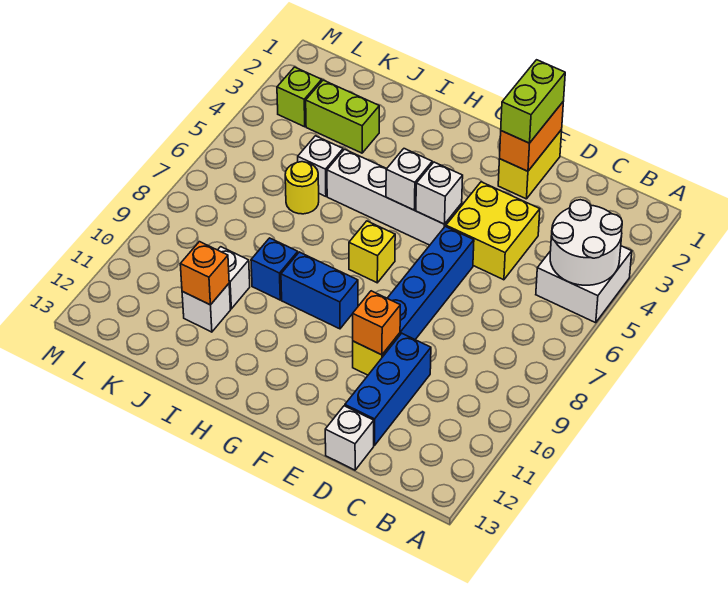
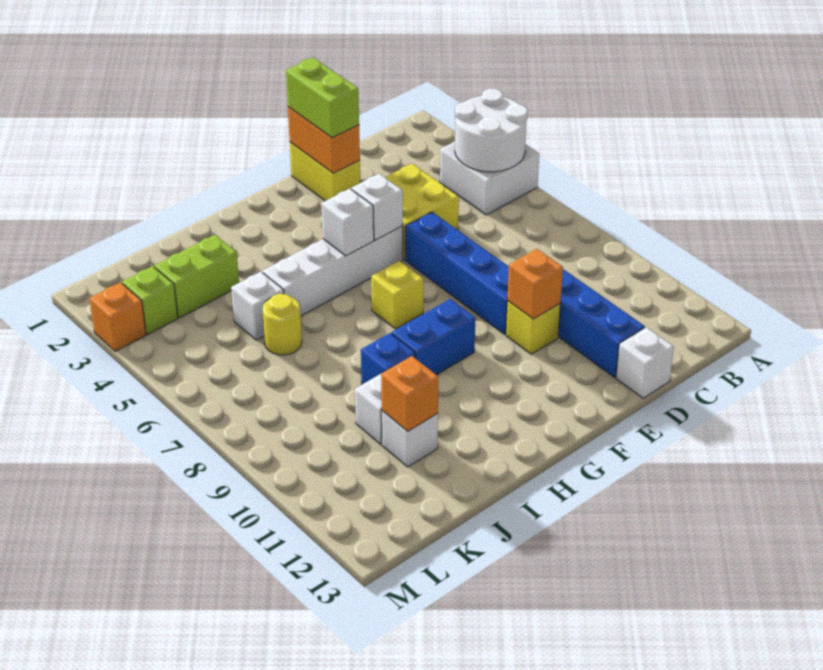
none -> orange 1x1 brick [89,282,146,351]

